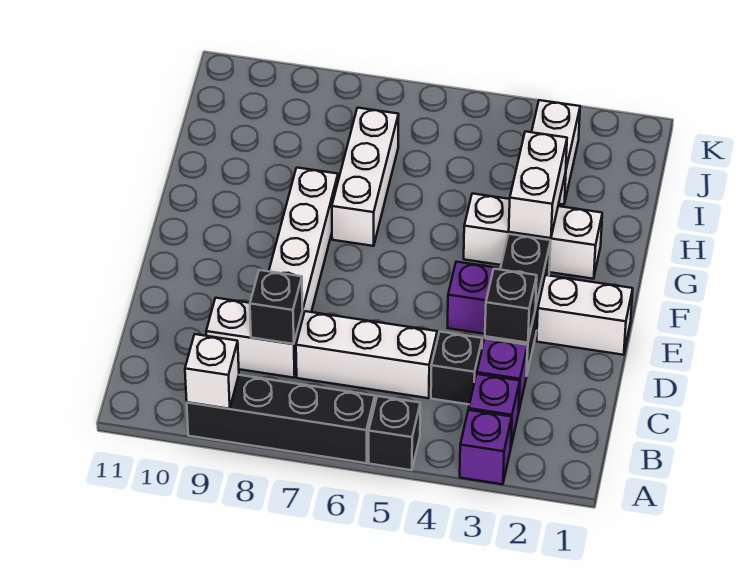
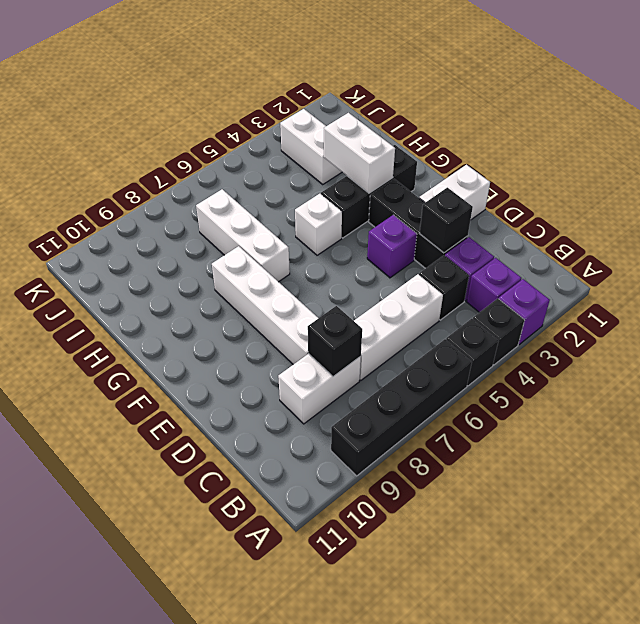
none -> black 1x1 brick [473,298,525,365]
white 1x1 brick [185,334,239,409] -> white 1x1 brick moved to [295,194,342,255]
white 1x3 brick [464,193,602,279] -> black 1x3 brick [321,145,417,238]

